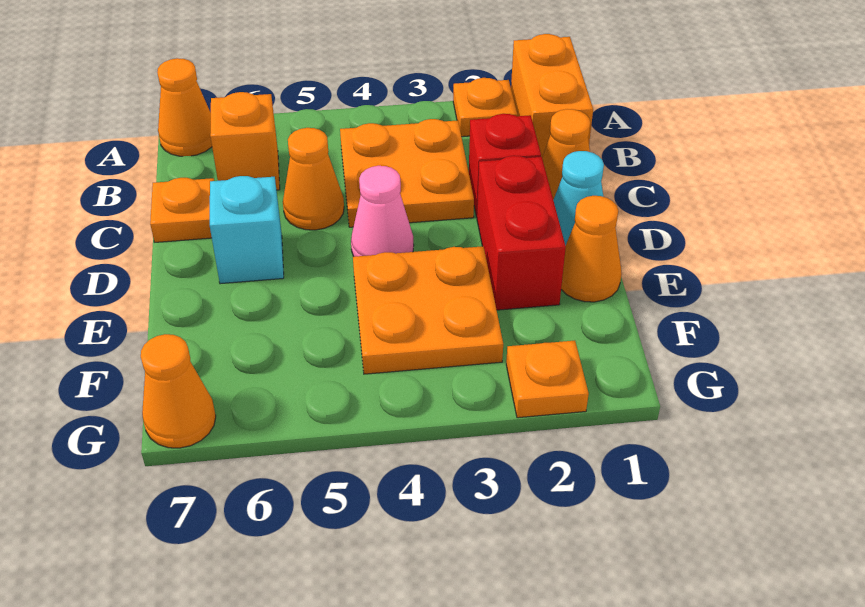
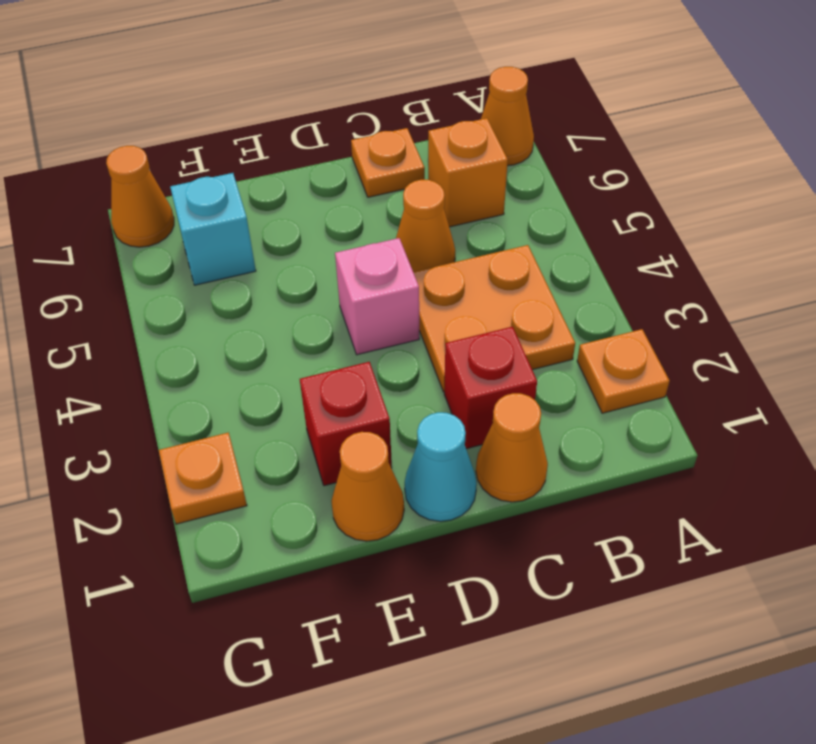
orange 1x2 brick [511,34,593,157] -> none
red 1x2 brick [477,156,566,310] -> red 1x1 brick [300,362,392,486]
pink 1x1 cone [351,166,414,257] -> pink 1x1 brick [335,238,419,355]
cyan 1x1 brick [210,176,284,284] -> cyan 1x1 brick moved to [170,173,256,285]
orange 2x2 plate [353,246,503,374] -> none

